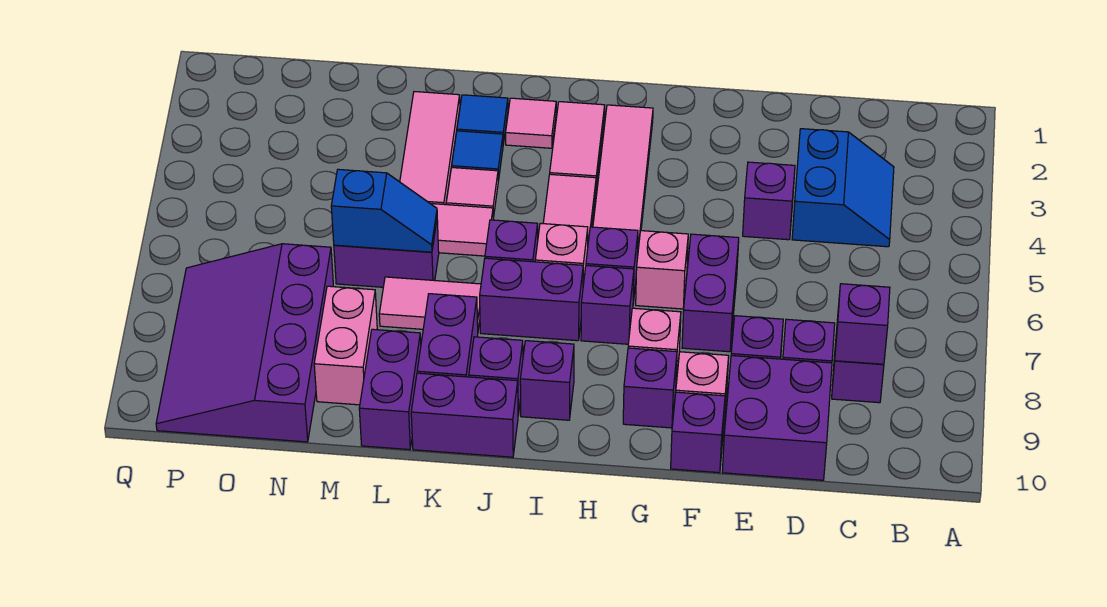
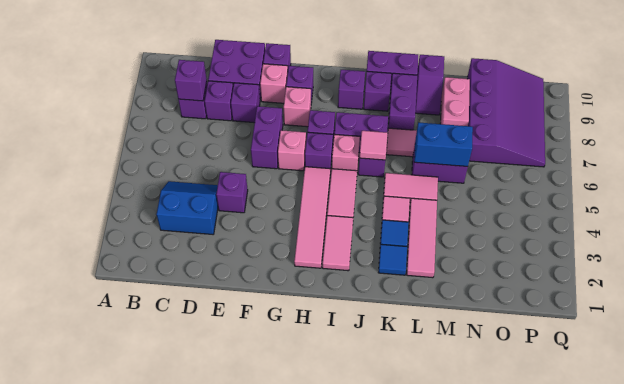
blue 2x2 slope [792,129,894,247] -> blue 2x2 slope turned to [156,181,218,234]
pink 1x1 tile [506,98,556,148] -> pink 1x1 tile moved to [360,131,388,160]
blue 1x2 slope [331,169,437,252] -> blue 1x2 brick [414,122,473,166]
purple 1x2 brick [359,329,421,450] -> purple 1x2 slope [415,55,444,115]

